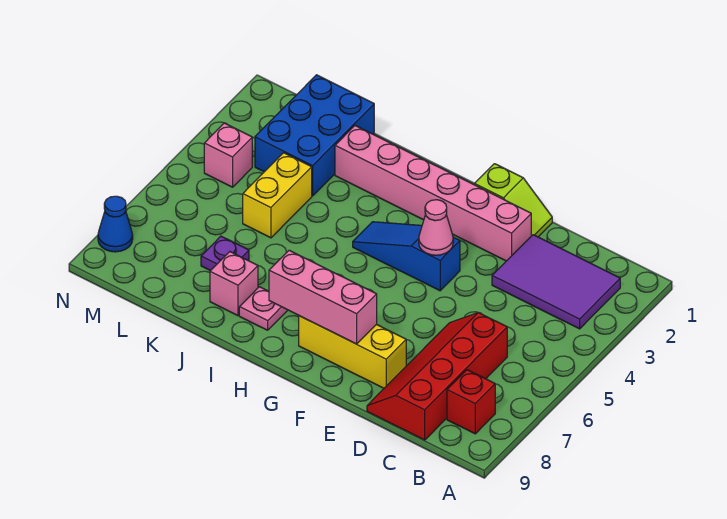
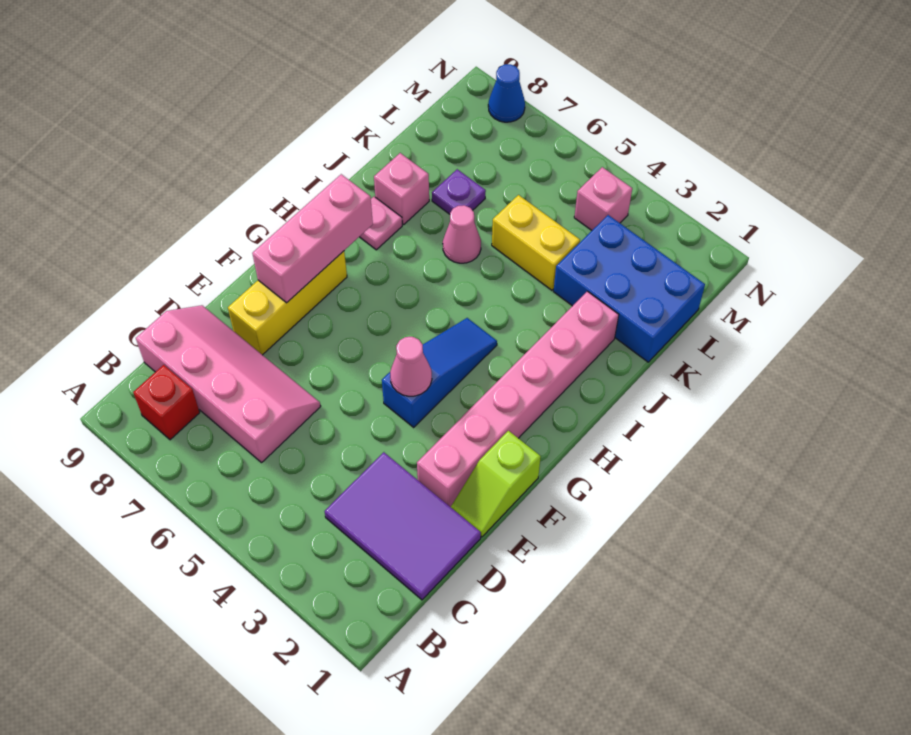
purple 2x3 tile [492,235,620,329] -> purple 2x3 tile turned to [325,452,481,600]
red 2x4 slope [367,313,507,440] -> pink 2x4 slope [136,305,321,463]
none -> pink 1x1 cone [443,205,481,263]

